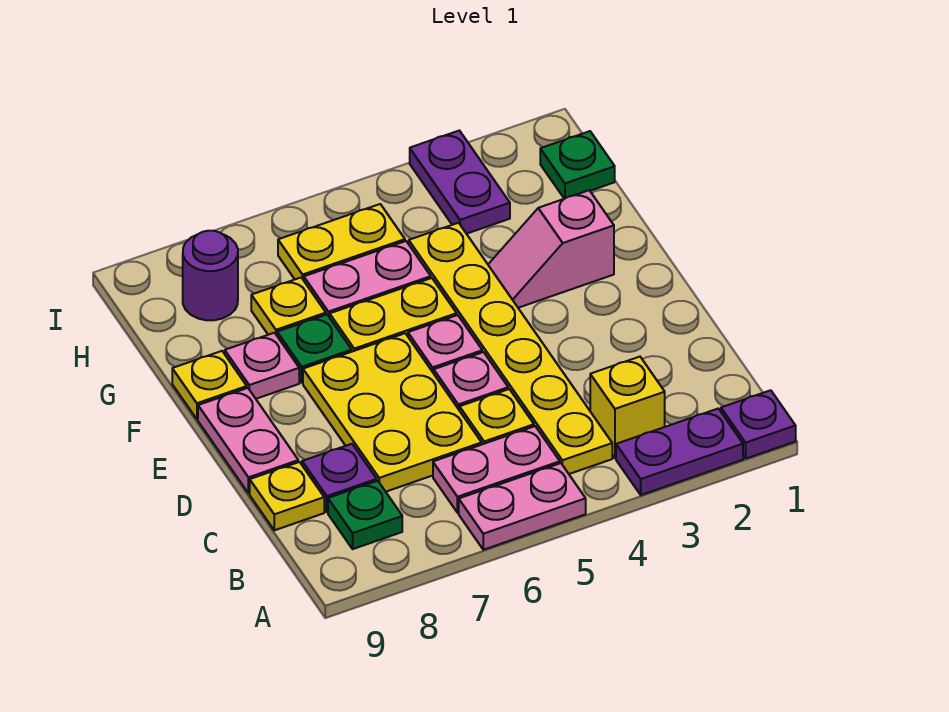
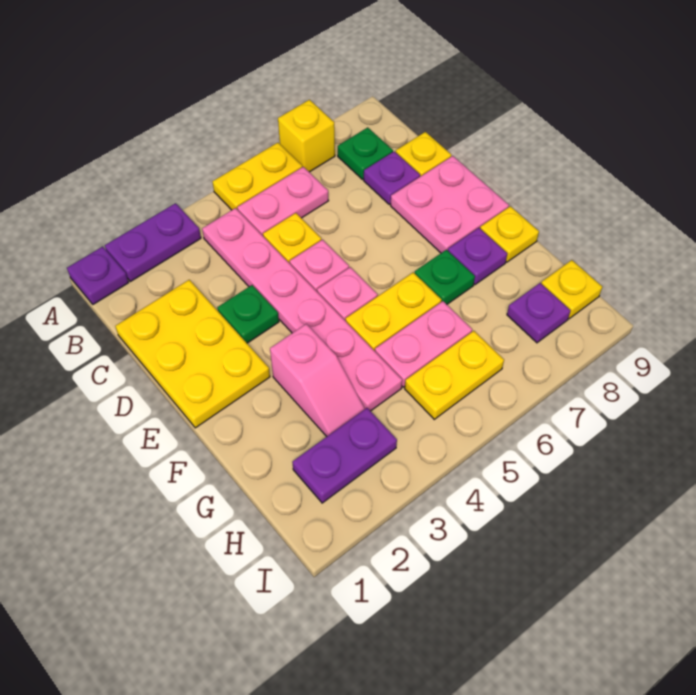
pink 1x2 plate [459,463,586,550] -> yellow 1x2 plate [213,143,302,210]
yellow 1x1 brick [590,357,665,458] -> yellow 1x1 brick moved to [278,100,335,172]
yellow 1x6 plate [409,223,612,474] -> pink 1x6 plate [202,208,402,411]
yellow 2x3 plate [303,333,482,492] -> yellow 2x3 plate moved to [115,280,270,428]
pink 1x2 plate [198,388,298,493] -> pink 2x2 plate [391,156,509,253]
pink 1x2 slope [488,190,614,308] -> pink 1x2 slope turned to [270,324,365,437]
pink 1x1 plate [225,333,299,399] -> purple 1x1 plate [448,228,507,285]
yellow 1x1 plate [251,278,326,335] -> yellow 1x1 plate moved to [541,260,602,319]
green 1x1 plate [540,131,615,199] -> green 1x1 plate moved to [217,285,279,343]
purple 1x2 plate [410,131,510,234] -> purple 1x2 plate turned to [292,408,397,503]
purple 1x1 round brick [183,231,238,320] -> purple 1x1 plate [507,283,571,343]

